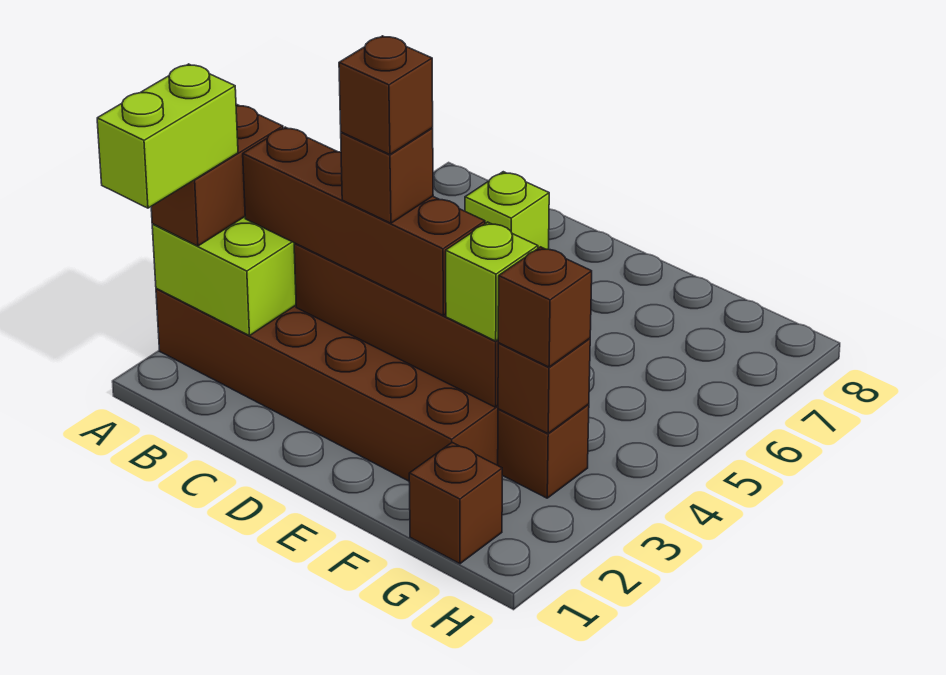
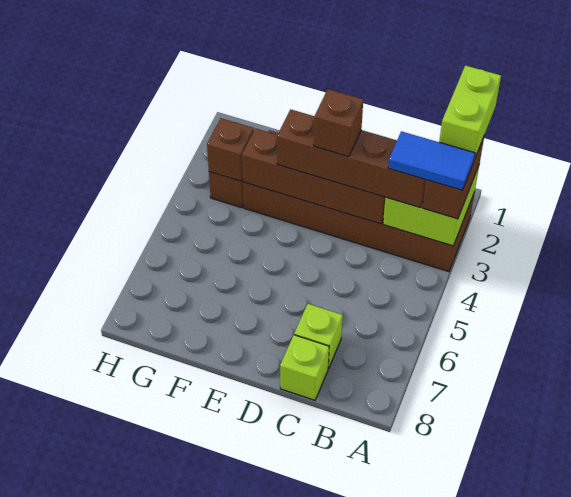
none -> blue 1x2 tile [388,131,475,190]
brown 1x1 brick [339,36,433,154] -> none
lime 1x1 brick [446,222,538,341] -> lime 1x1 brick moved to [280,335,329,400]
brown 1x1 brick [409,443,502,564] -> none
brown 1x1 brick [498,247,592,367] -> none

